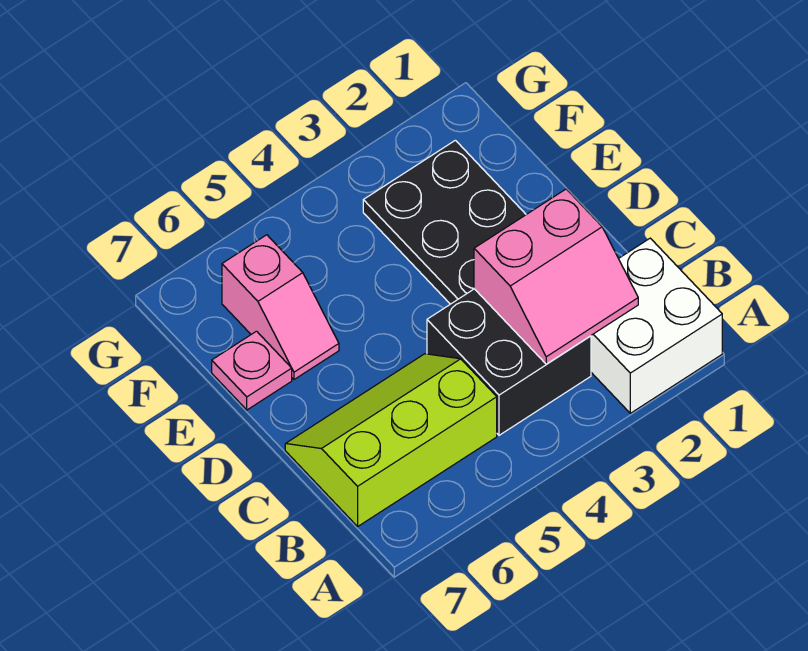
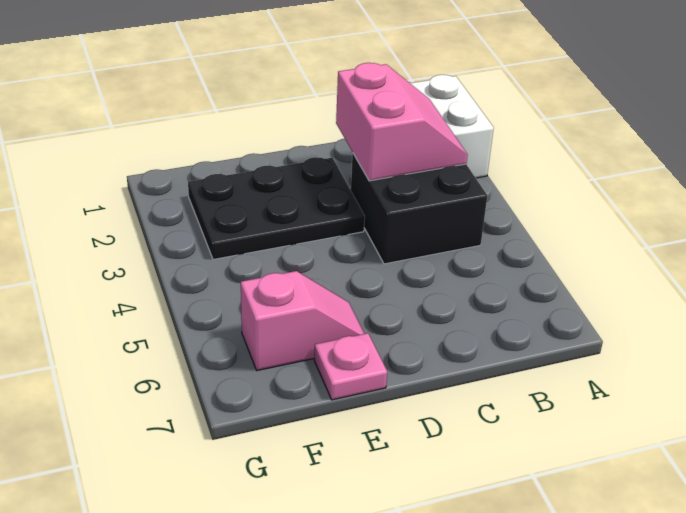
lime 2x3 slope [285,354,497,526] -> none

